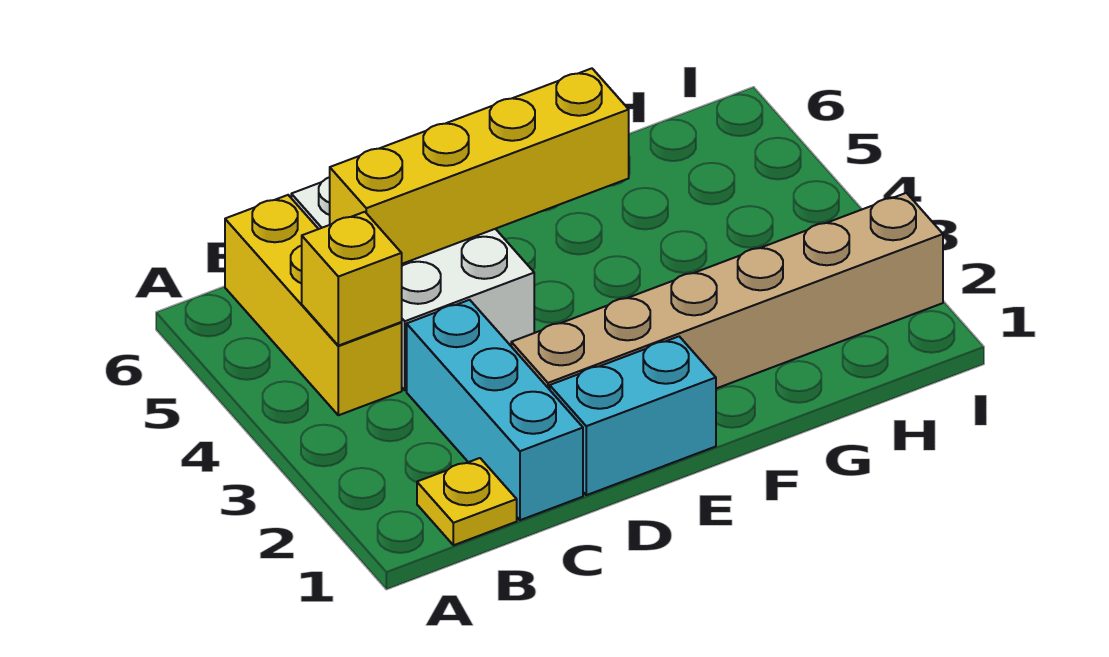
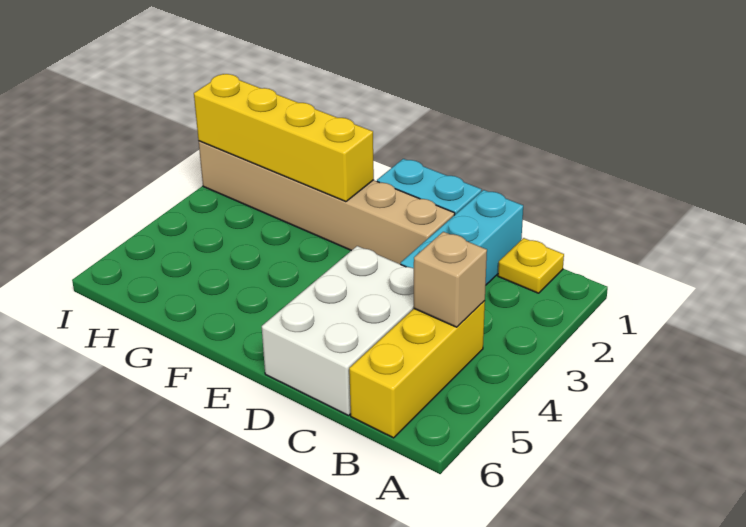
yellow 1x1 brick [302,212,402,346] -> tan 1x1 brick [414,232,487,327]
yellow 1x4 brick [330,68,629,264] -> yellow 1x4 brick moved to [194,74,374,202]

